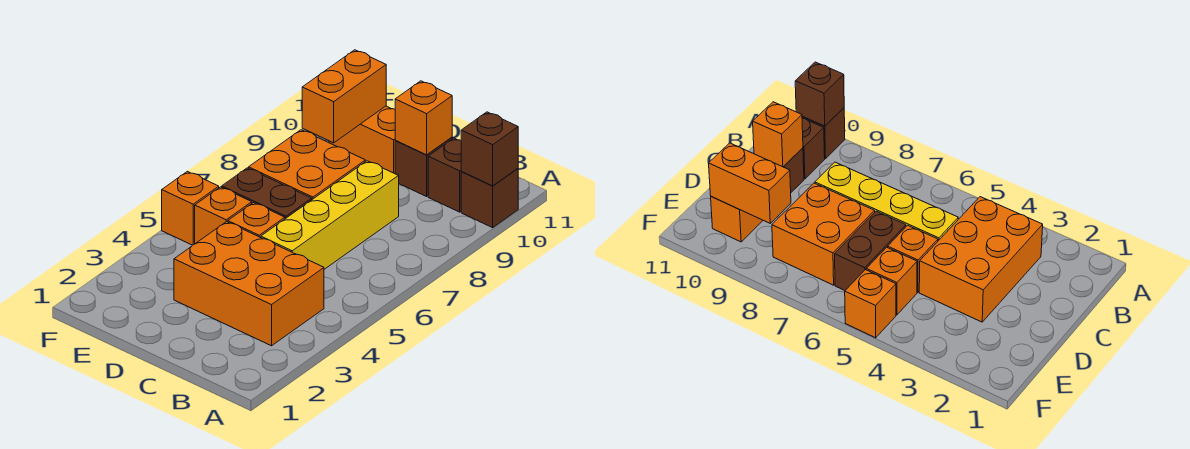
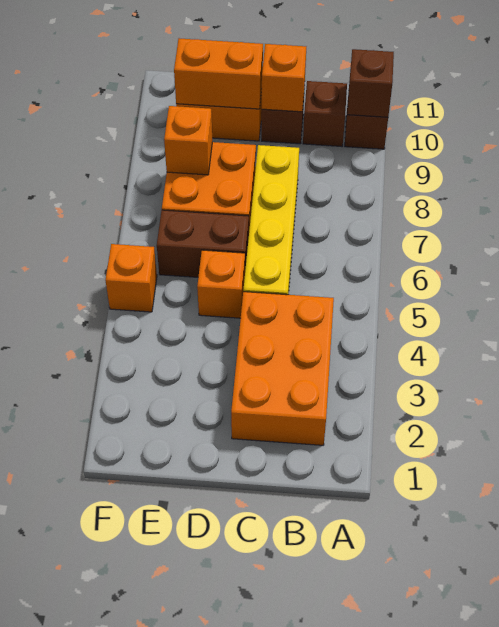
orange 2x3 brick [174,222,324,346] -> orange 2x3 brick turned to [231,292,334,445]
orange 1x1 brick [195,187,252,244] -> orange 1x1 brick moved to [164,106,212,175]
orange 1x2 brick [302,50,386,143] -> orange 1x2 brick turned to [174,38,263,109]

